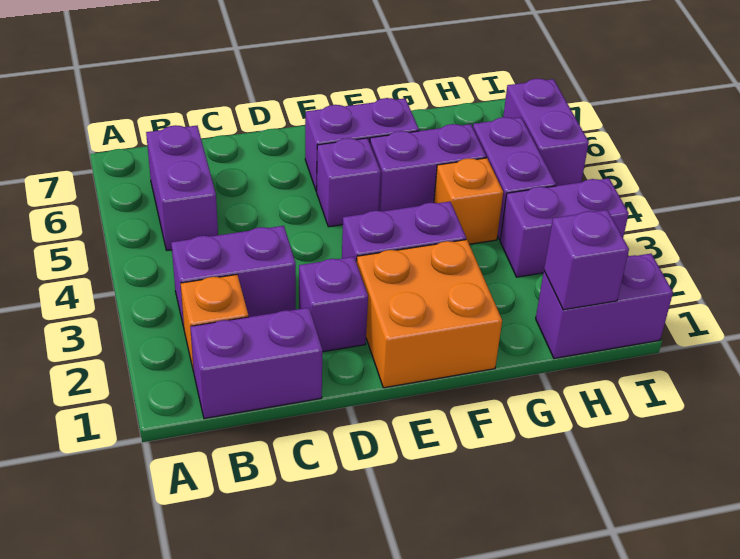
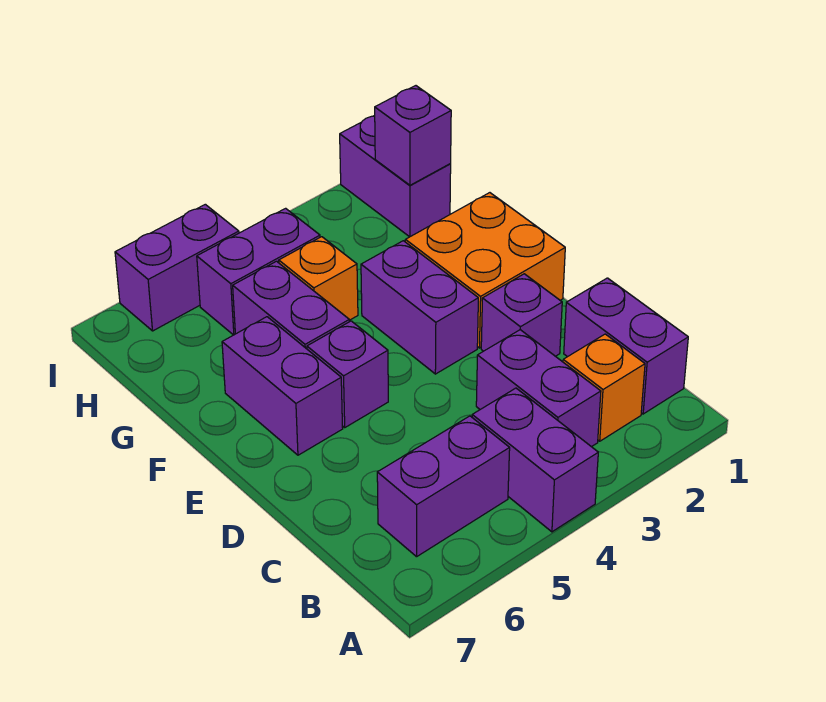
purple 1x2 brick [500,178,629,277] -> purple 1x2 brick moved to [472,388,598,532]

